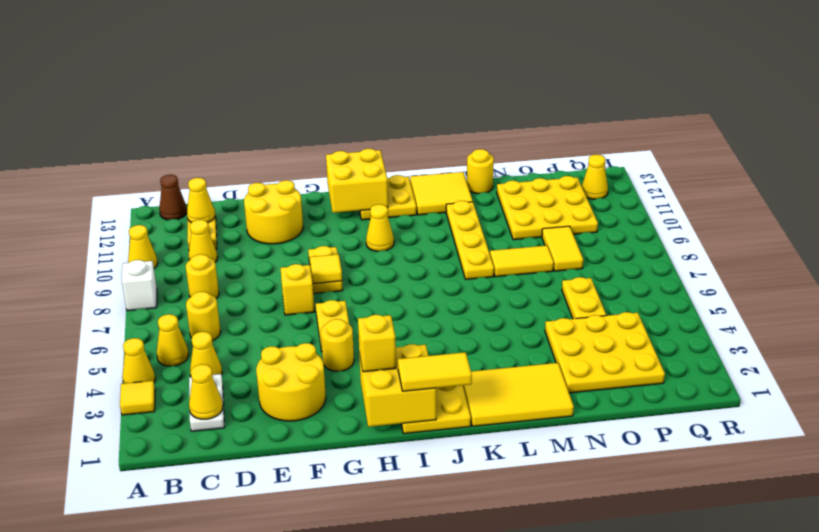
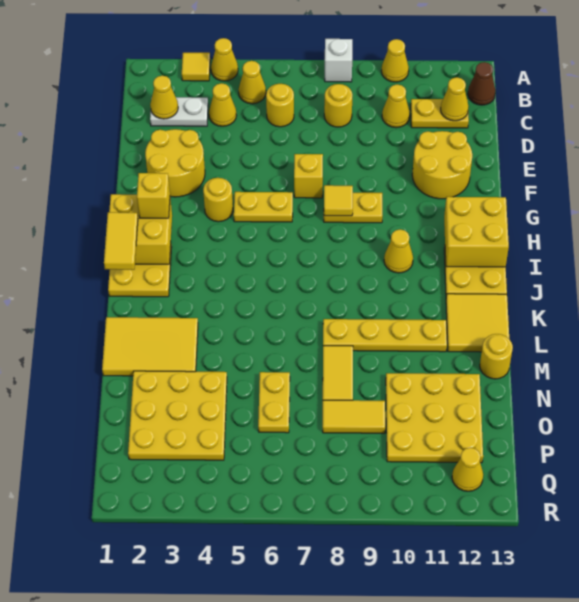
yellow 2x3 tile [463,363,574,426] -> yellow 2x3 tile turned to [102,317,198,376]
yellow 1x2 plate [562,277,606,319] -> yellow 1x2 plate turned to [258,372,290,433]

